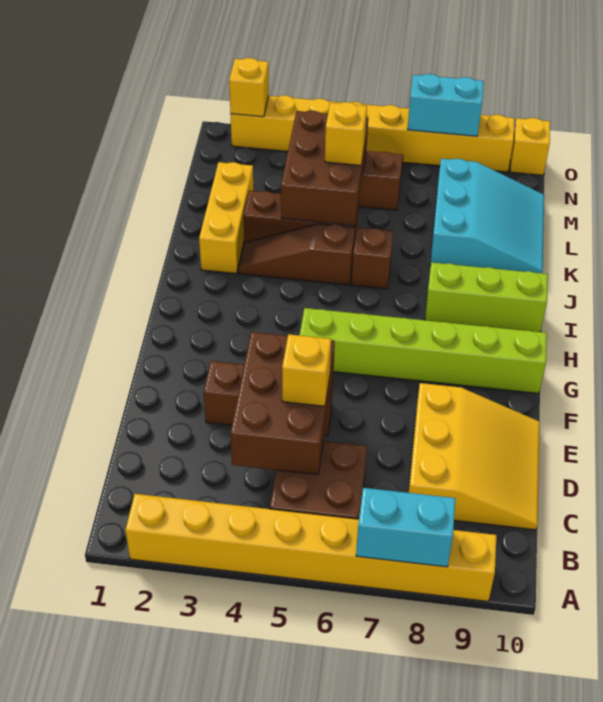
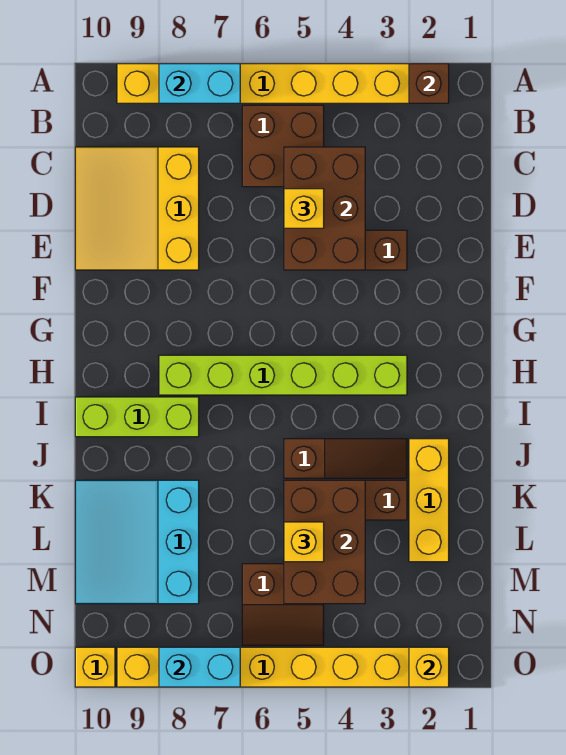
lime 1x6 brick [300,308,547,393] -> lime 1x6 brick moved to [159,355,407,395]
brown 1x1 brick [351,228,393,289] -> brown 1x1 brick moved to [409,64,449,103]

